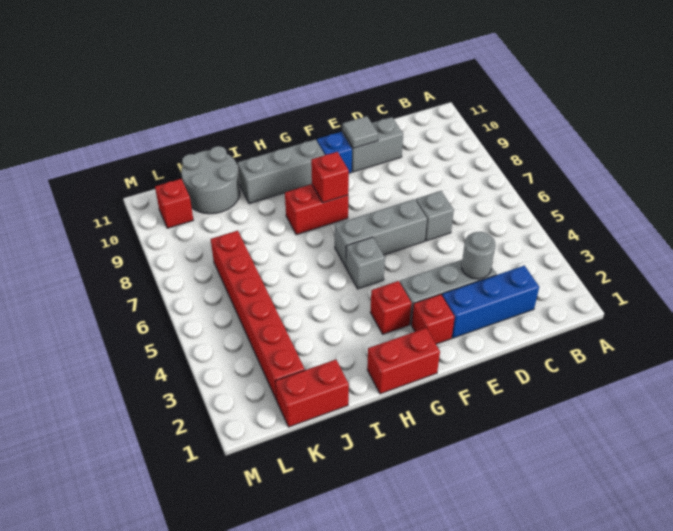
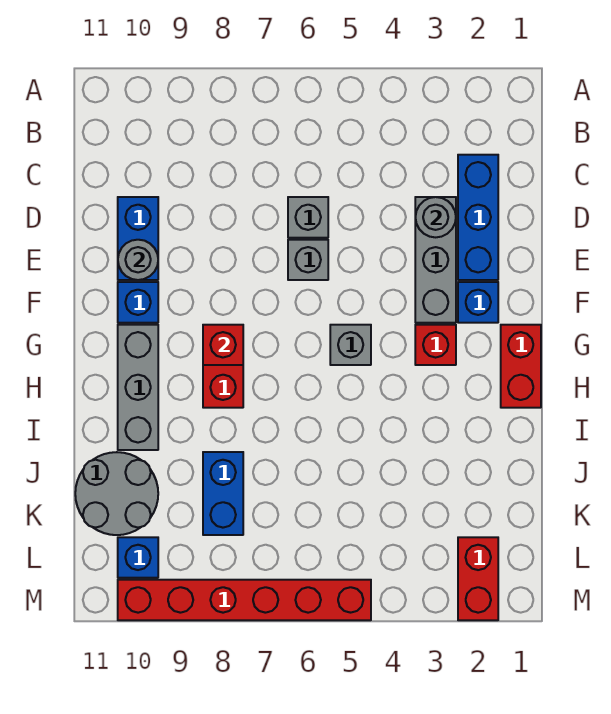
grey 1x2 brick [343,117,403,172] -> blue 1x2 brick [118,197,158,280]
grey 1x3 brick [335,199,427,267] -> grey 1x1 brick [288,240,328,280]
grey 1x1 tile [343,116,378,148] -> grey 1x1 round brick [118,240,158,280]
red 1x1 brick [412,294,455,344] -> blue 1x1 brick [458,282,498,323]
red 1x2 brick [275,360,349,427] -> red 1x2 brick moved to [458,537,498,620]
none -> blue 1x2 brick [203,452,243,535]
red 1x6 brick [211,231,305,400] -> red 1x6 brick moved to [118,580,371,620]
red 1x1 brick [155,179,193,228] -> blue 1x1 brick [118,537,158,578]

